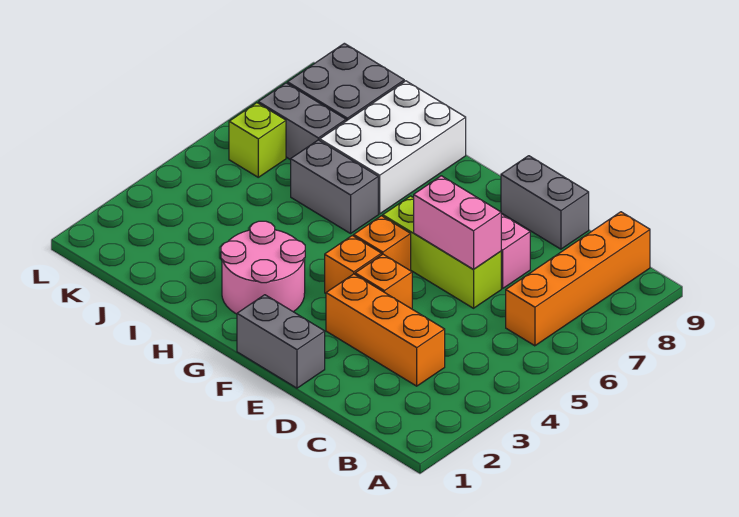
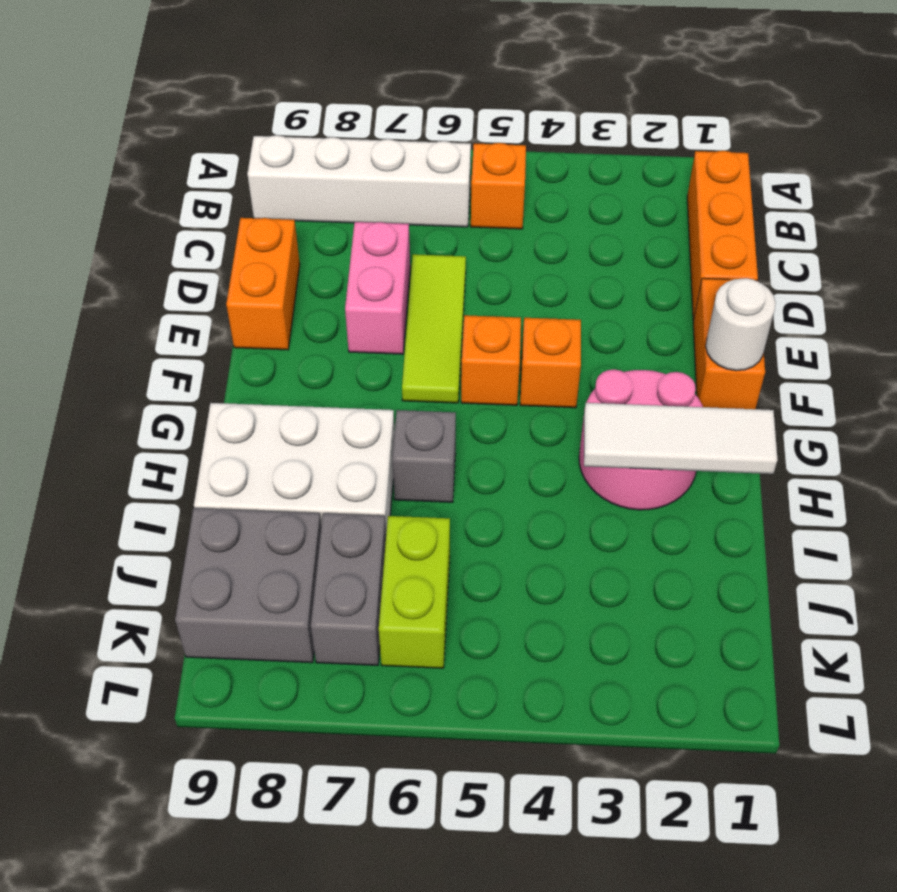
orange 1x4 brick [506,212,650,346] -> white 1x4 brick [247,135,471,227]
orange 1x3 brick [326,274,445,386] -> orange 1x3 brick moved to [687,151,758,320]
lime 1x3 brick [383,196,501,308] -> lime 1x3 tile [402,254,466,403]
pink 1x2 brick [414,176,501,270] -> none
grey 1x2 brick [501,156,589,249] -> orange 1x2 brick [226,218,300,350]
grey 1x2 brick [237,295,325,388] -> orange 1x2 brick [693,278,765,409]
orange 1x1 brick [355,254,412,309] -> orange 1x1 brick moved to [471,143,526,229]
none -> white 1x1 round brick [706,278,776,371]
none -> white 1x3 tile [584,403,778,474]
grey 1x2 brick [291,140,378,233] -> grey 1x1 brick [393,410,456,502]
lime 1x1 brick [229,103,286,177] -> lime 1x2 brick [379,516,450,668]

